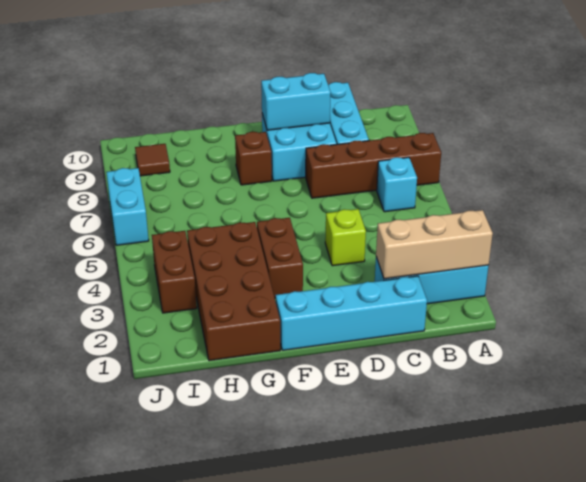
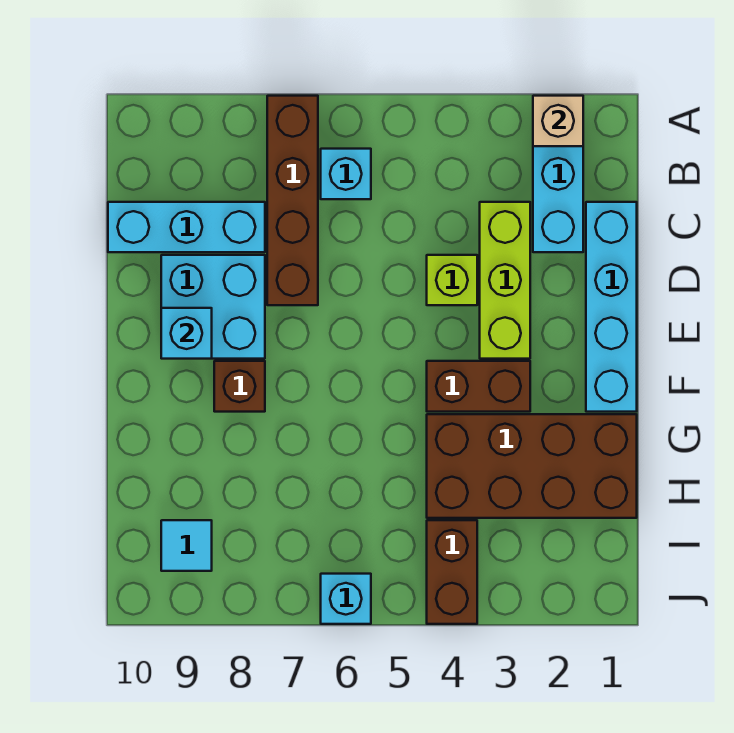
tan 1x3 brick [376,210,493,279] -> tan 1x1 brick [533,96,583,146]
none -> lime 1x3 brick [480,202,530,359]
cyan 1x2 brick [261,73,331,130] -> cyan 1x1 brick [161,308,212,359]
brown 1x2 brick [152,231,197,313] -> brown 1x2 brick turned to [427,520,477,624]
brown 1x1 tile [135,144,170,176] -> cyan 1x1 tile [161,520,212,571]
cyan 1x2 brick [106,168,149,245] -> cyan 1x1 brick [321,574,371,624]

